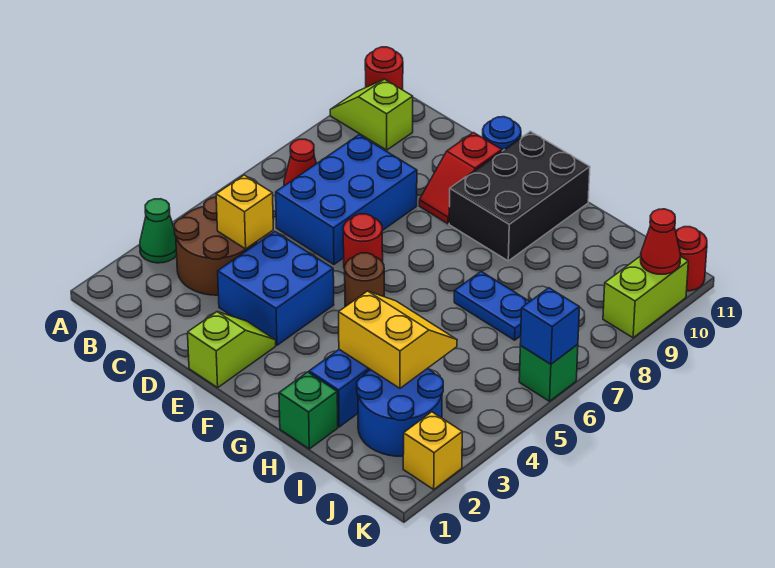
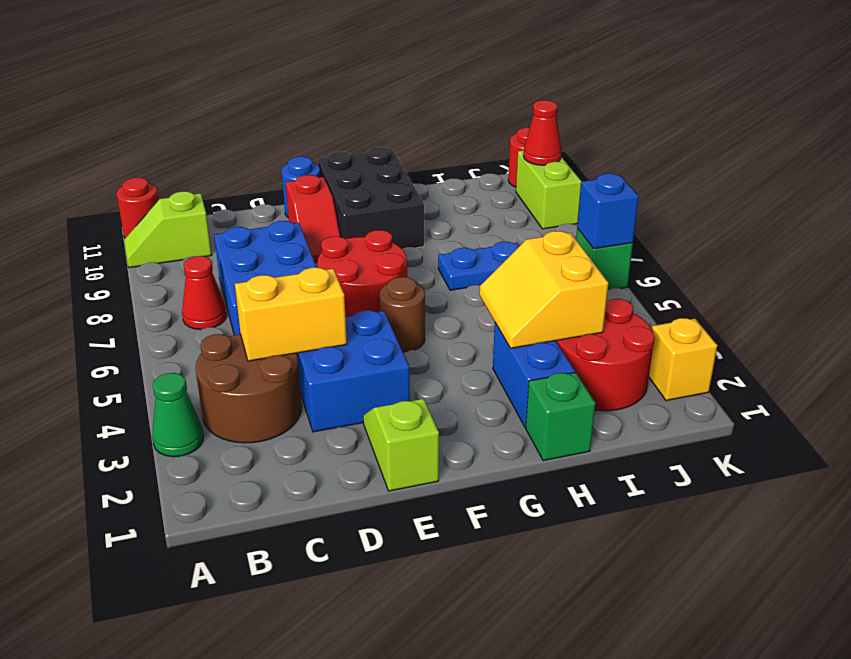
yellow 1x1 brick [216,175,273,249] -> yellow 1x2 brick [235,268,347,361]
red 1x1 round brick [343,214,383,269] -> red 2x2 round brick [318,230,407,317]
yellow 2x2 slope [339,291,457,388] -> yellow 2x2 slope turned to [479,231,608,348]
blue 2x2 round brick [357,368,443,456] -> red 2x2 round brick [556,299,655,411]

